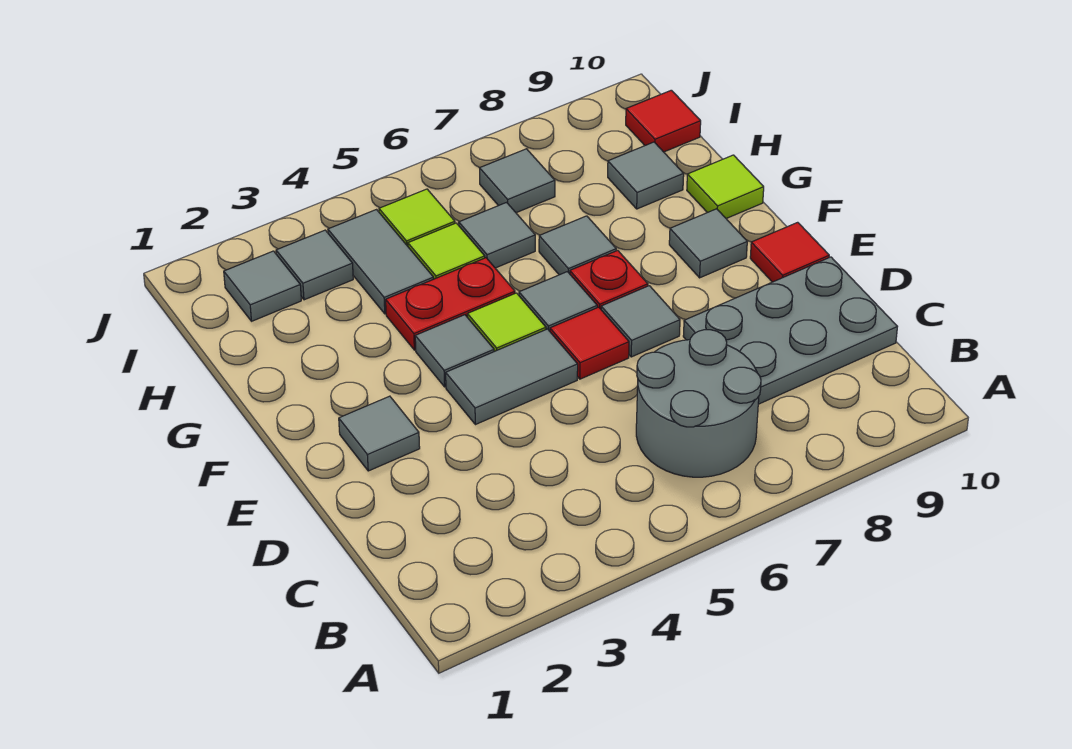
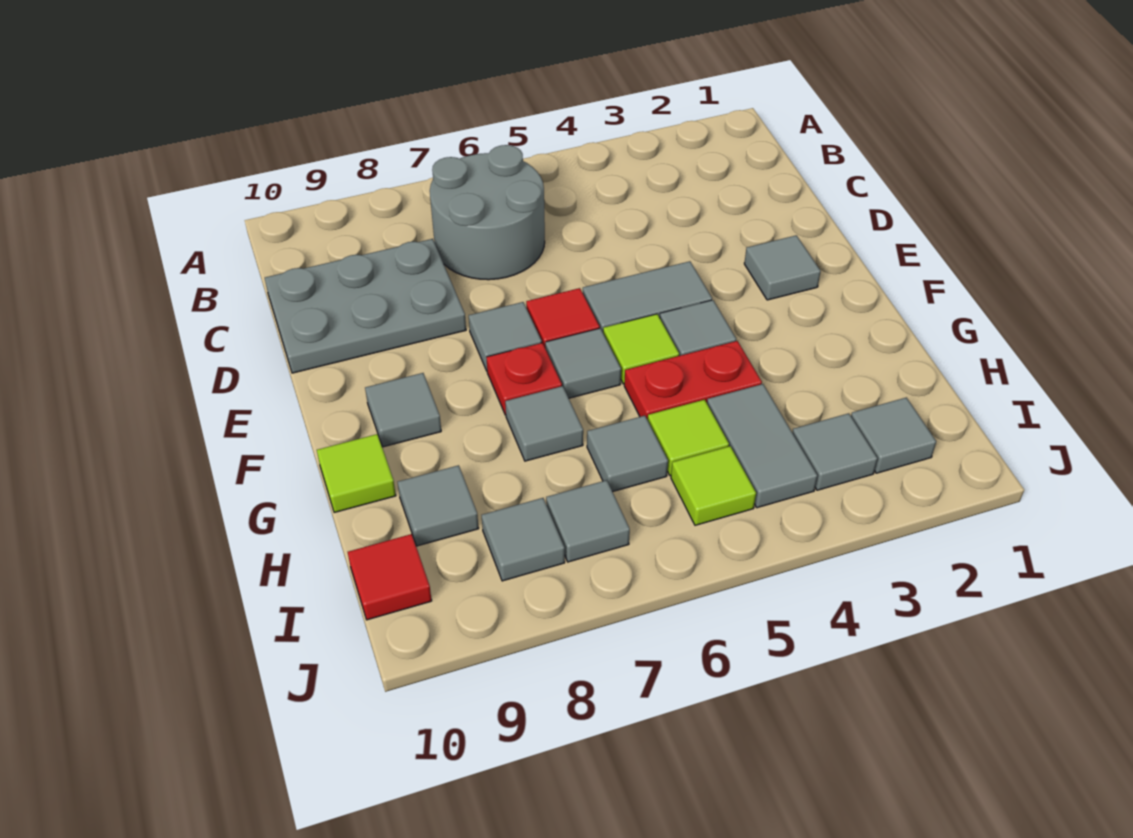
red 1x1 tile [750,222,829,282] -> none
none -> grey 1x1 tile [482,498,565,581]

